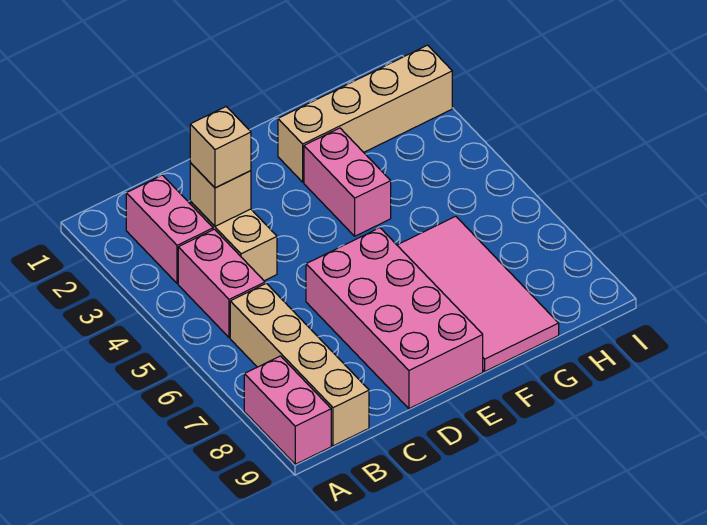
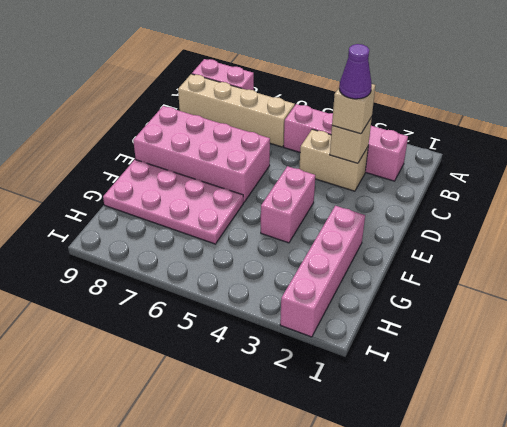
none -> purple 1x1 cone [339,44,372,99]
tan 1x4 brick [278,45,452,182] -> pink 1x4 brick [280,206,365,337]
pink 1x2 brick [304,128,391,236] -> pink 1x2 brick turned to [261,166,315,243]
pink 2x4 tile [397,216,559,371] -> pink 2x4 plate [103,160,243,244]

